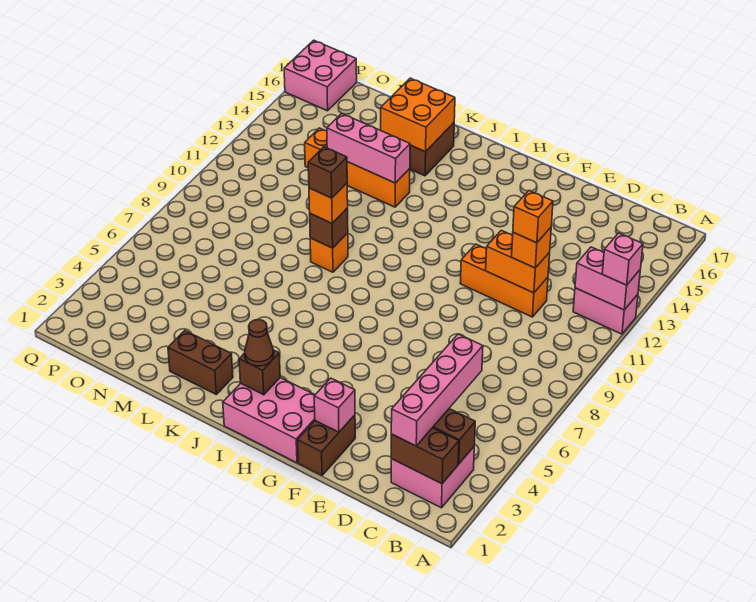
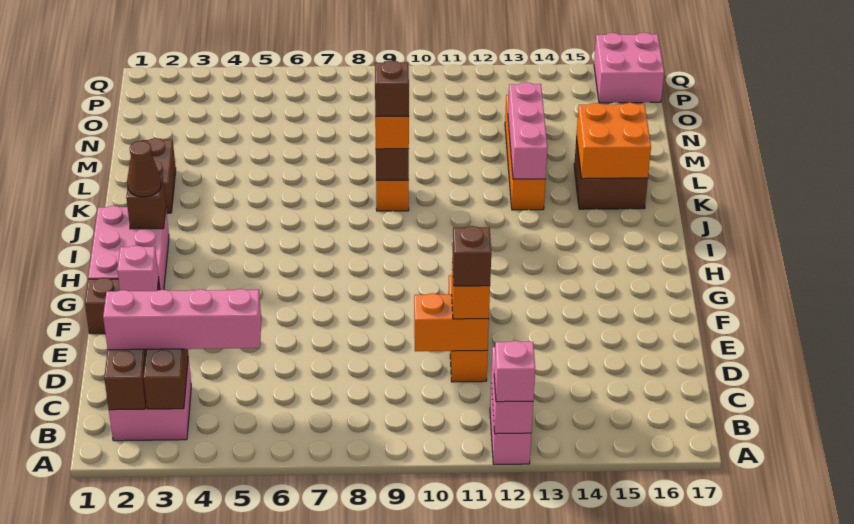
orange 1x2 brick [486,230,550,293] -> orange 1x2 brick turned to [414,293,489,351]
orange 1x1 brick [513,191,553,243] -> brown 1x1 brick [452,226,491,286]

